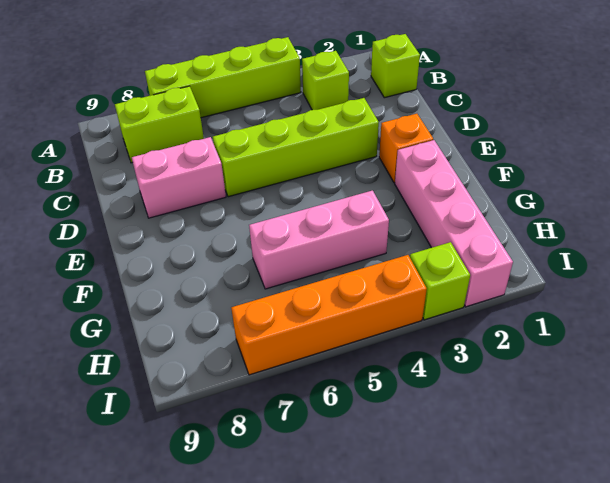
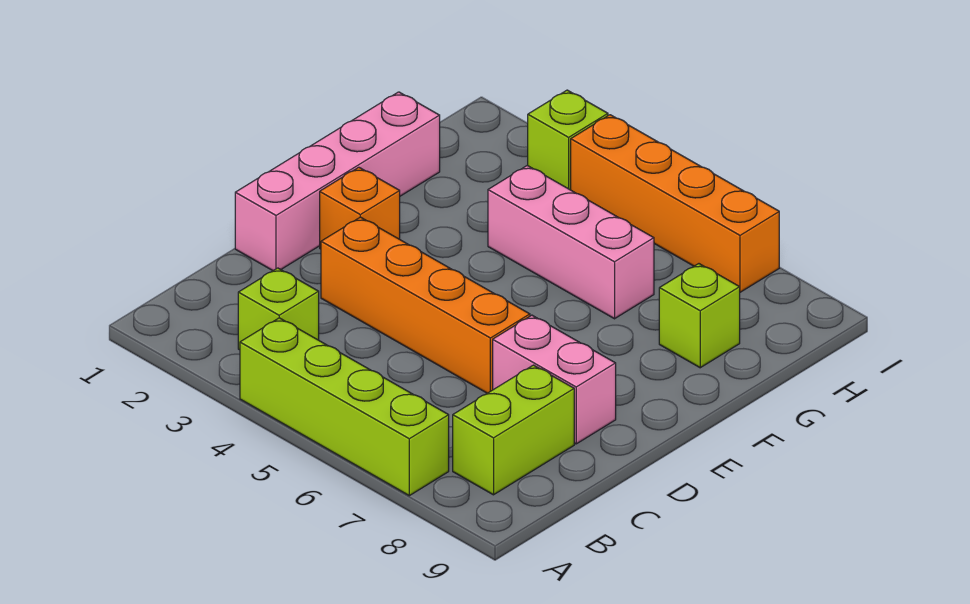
lime 1x1 brick [371,34,420,98] -> lime 1x1 brick moved to [659,264,740,368]
lime 1x2 brick [115,86,204,163] -> lime 1x2 brick turned to [453,365,574,495]
lime 1x4 brick [213,98,379,197] -> orange 1x4 brick [321,217,530,393]
pink 1x4 brick [395,140,513,307] -> pink 1x4 brick moved to [235,92,440,271]

